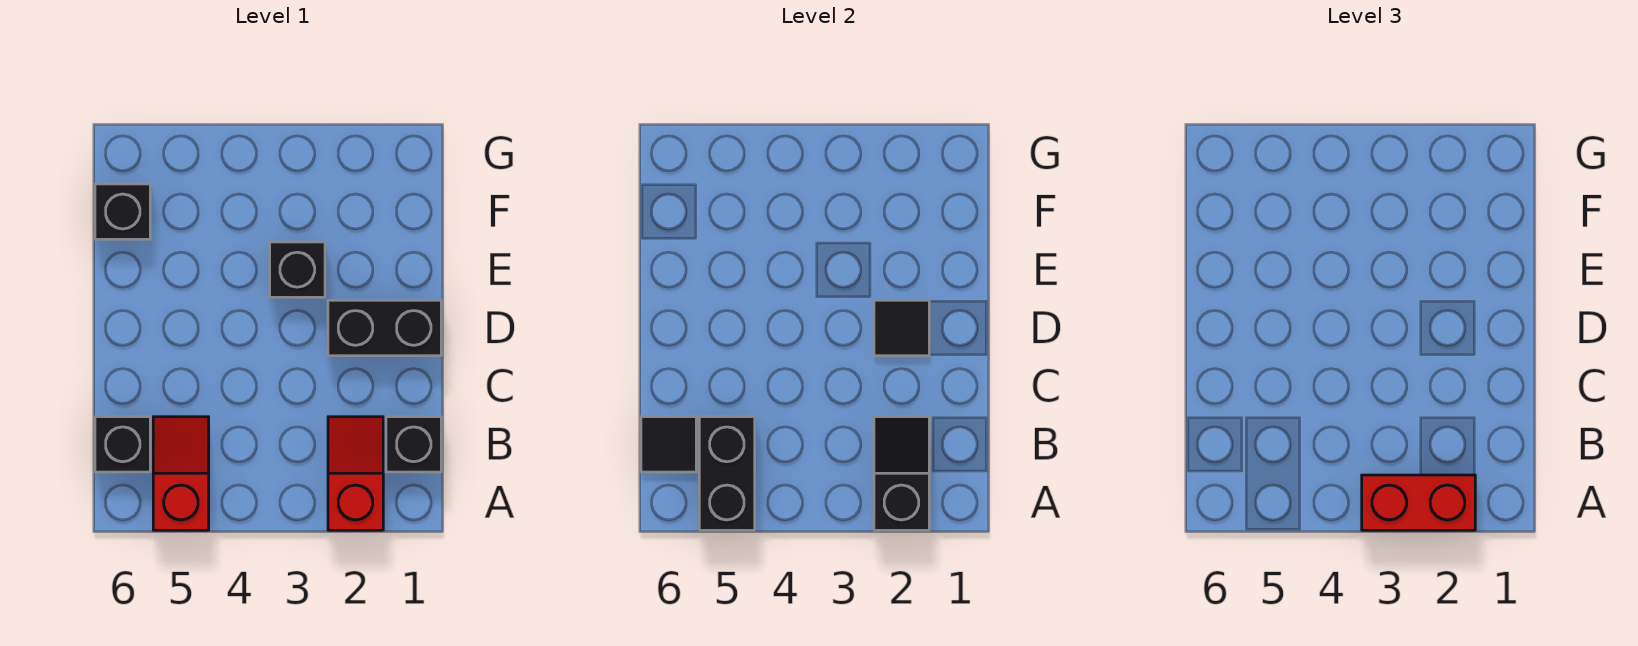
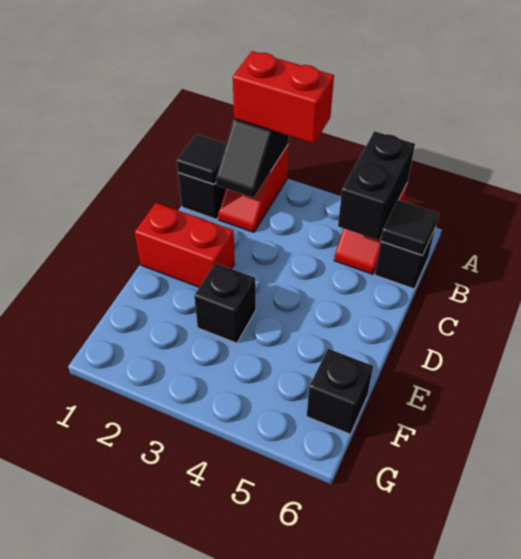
black 1x2 brick [328,300,441,356] -> red 1x2 brick [135,203,235,287]
black 1x1 tile [874,300,929,356] -> black 1x1 tile moved to [177,134,226,184]

